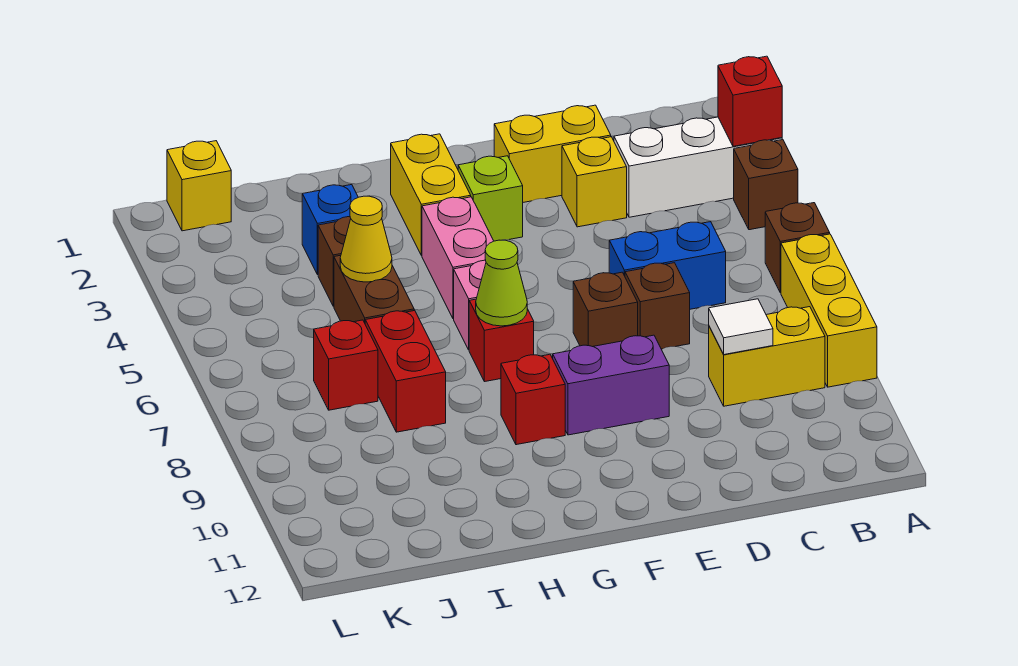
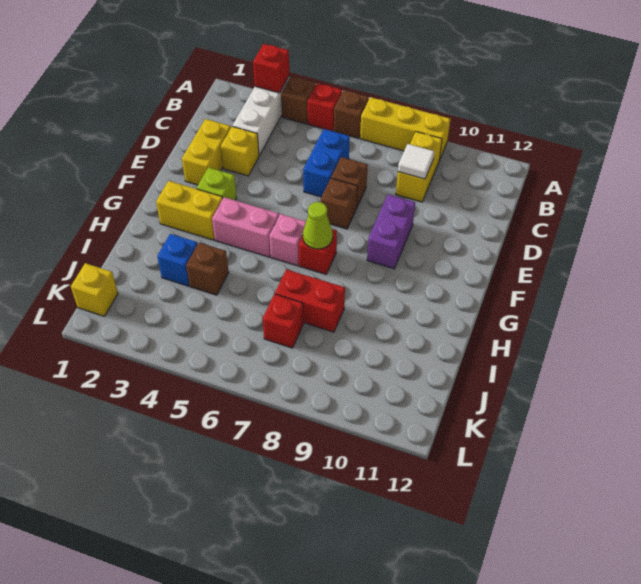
red 1x1 brick [501,354,565,445] -> red 1x1 brick moved to [307,83,342,131]
brown 1x2 brick [334,255,414,323] -> none
yellow 1x1 cone [340,196,392,282] -> none

